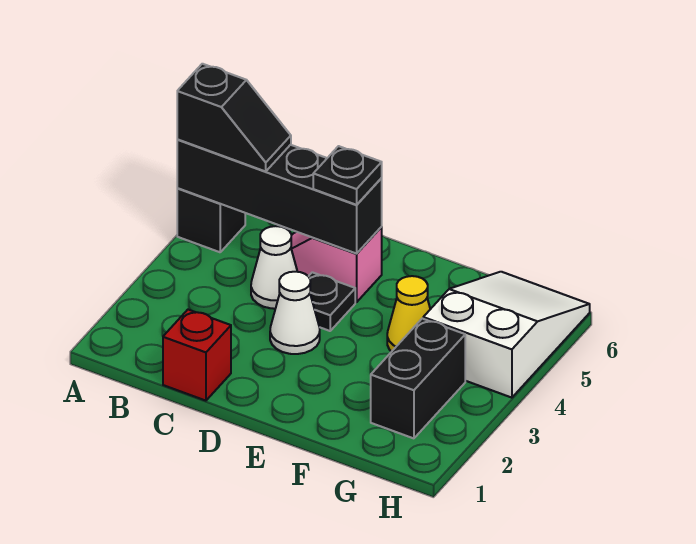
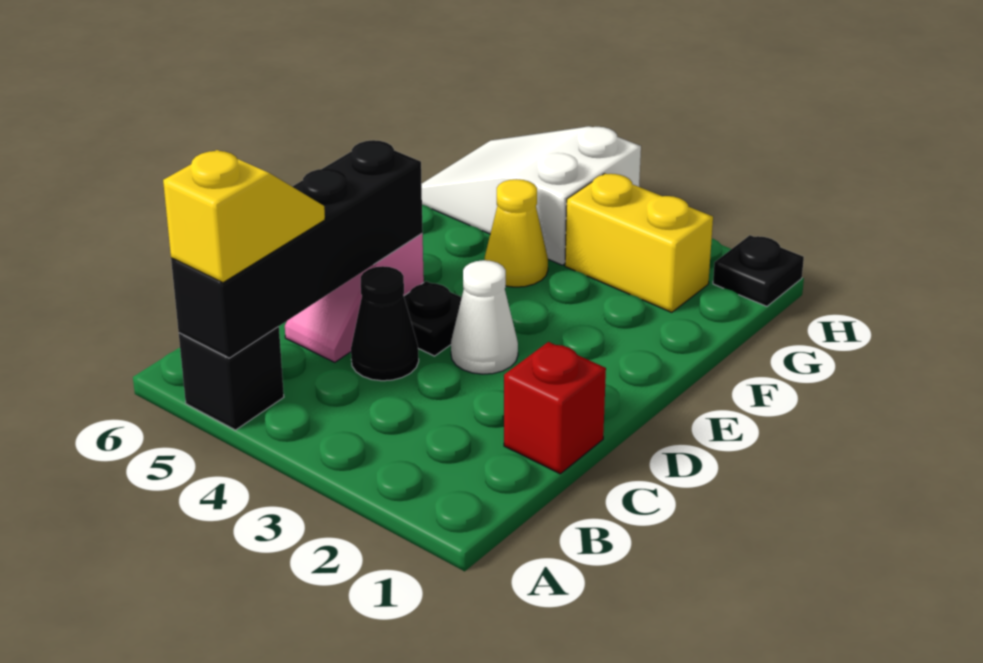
black 1x2 slope [177,64,291,171] -> yellow 1x2 slope [163,150,325,283]
white 1x1 cone [251,226,297,309] -> black 1x1 cone [351,266,419,381]
black 1x1 plate [313,146,382,205] -> black 1x1 plate moved to [713,235,804,306]
black 1x2 brick [371,319,465,438] -> yellow 1x2 brick [565,173,713,312]

